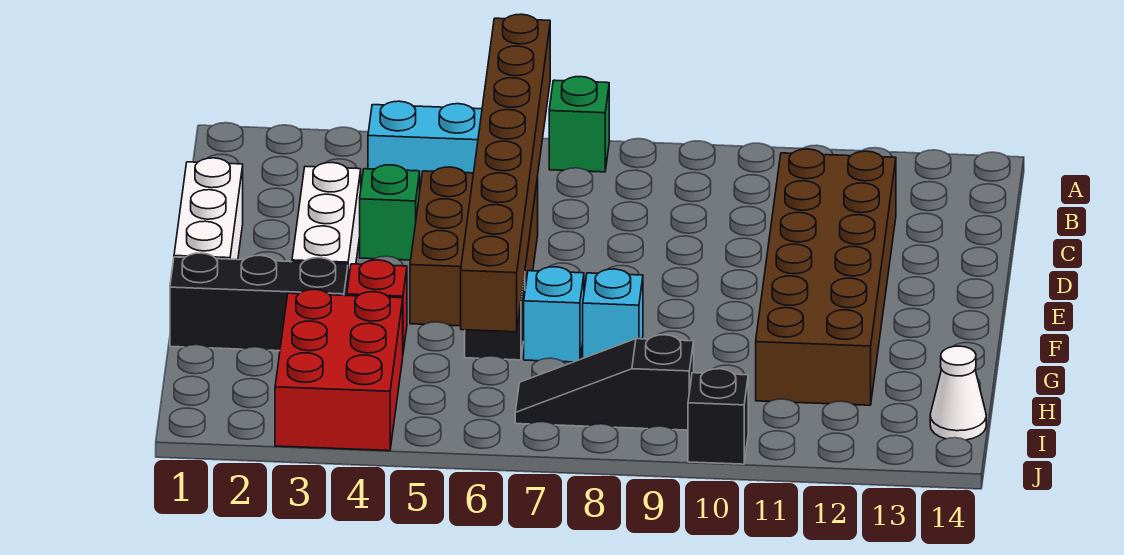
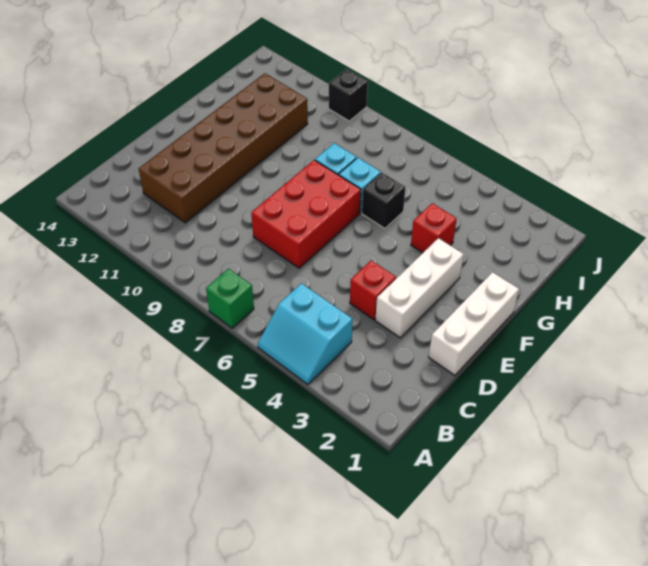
brown 1x8 brick [461,14,550,332] -> none
green 1x1 brick [360,165,420,260] -> red 1x1 brick [350,261,396,320]
brown 2x3 brick [410,167,538,326] -> none
black 1x3 brick [170,253,348,351] -> none
red 2x3 brick [275,289,403,451] -> red 2x3 brick moved to [251,160,361,268]
black 1x3 slope [515,335,694,430] -> none
white 1x1 cone [930,346,986,440] -> none

